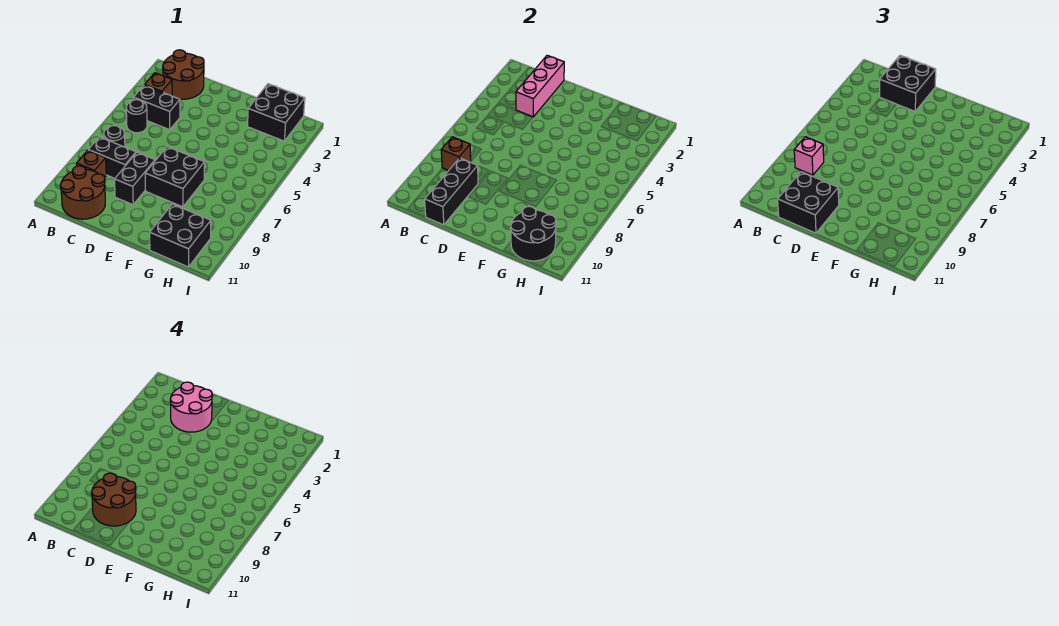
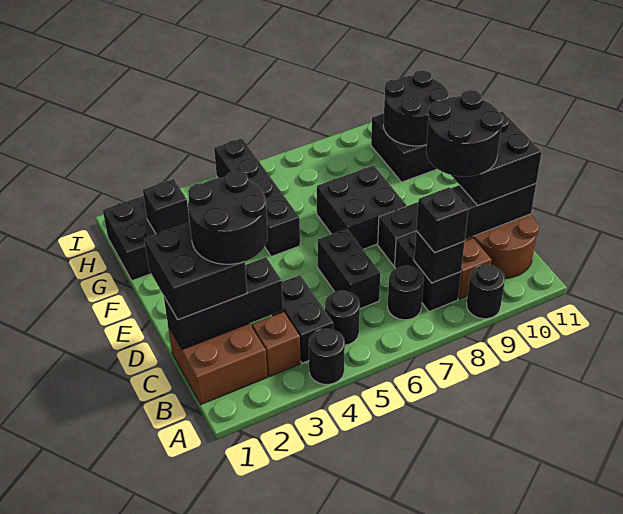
none -> black 1x1 round brick [309,329,345,384]
none -> black 1x1 round brick [467,264,505,319]
brown 2x2 round brick [163,50,204,99] -> brown 2x2 brick [168,324,267,404]
brown 1x1 brick [441,137,471,171] -> black 1x1 brick [414,231,465,283]
pink 1x1 brick [794,137,824,175] -> black 1x1 brick [416,187,468,253]
pink 1x3 brick [516,55,564,117] -> black 1x3 brick [164,257,283,349]
pink 2x2 round brick [170,382,212,432] -> black 2x2 round brick [188,171,268,264]
none -> black 1x2 brick [318,229,380,309]
brown 2x2 round brick [92,473,136,526] -> black 2x2 round brick [426,90,503,177]
none -> black 1x4 brick [214,138,300,256]
none -> black 1x1 brick [143,179,190,234]

